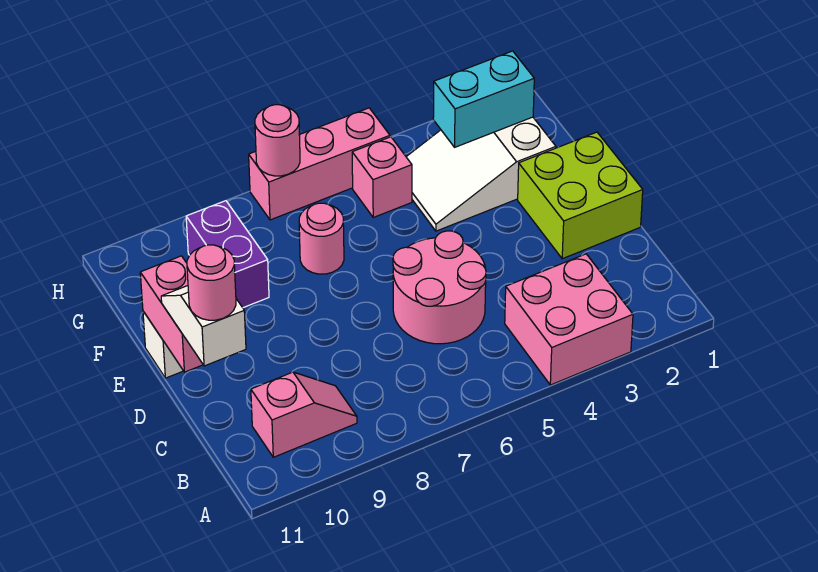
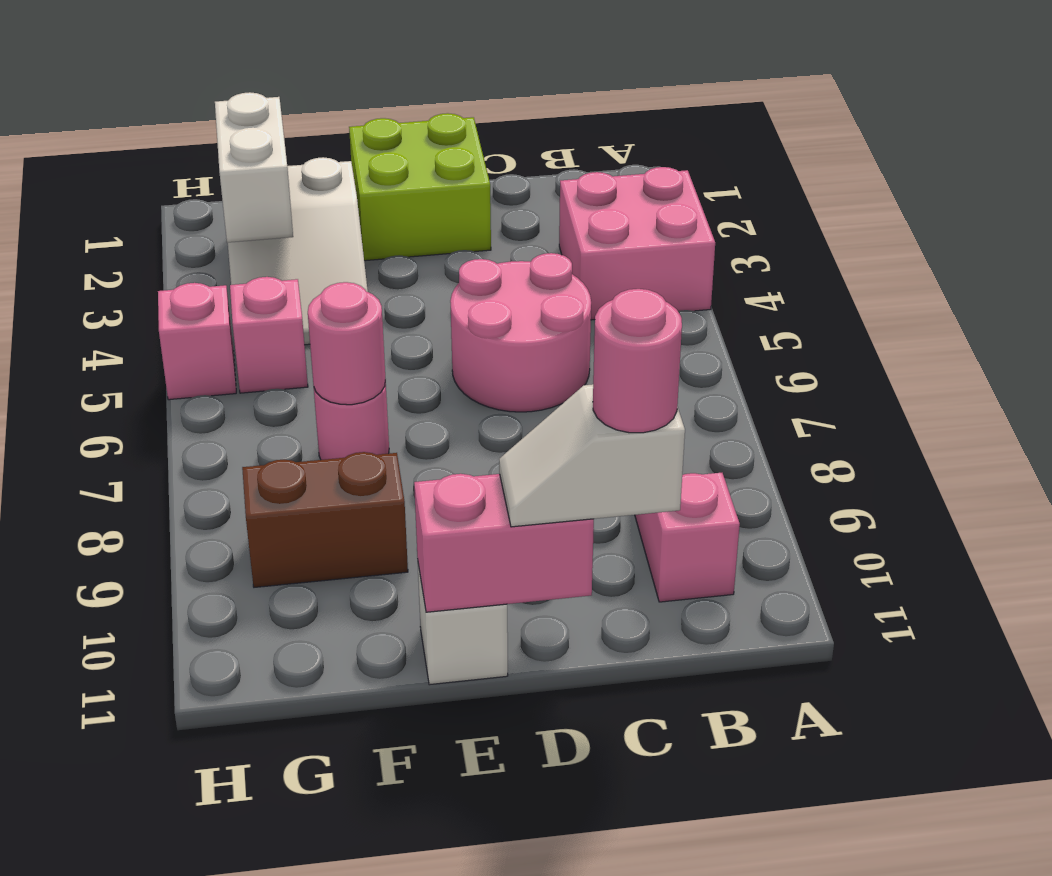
purple 1x2 brick [186,201,269,308] -> brown 1x2 brick [242,452,408,587]
cyan 1x2 brick [433,51,534,147] -> white 1x2 brick [215,92,293,243]
pink 1x3 brick [249,108,390,220] -> pink 1x1 brick [158,283,236,400]
pink 1x1 round brick [255,105,300,176] -> pink 1x1 round brick moved to [308,282,385,405]

